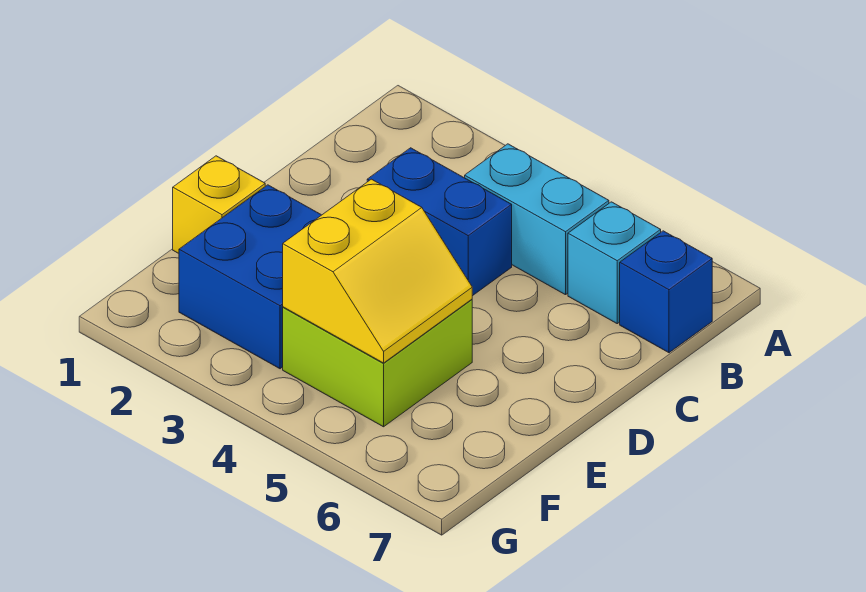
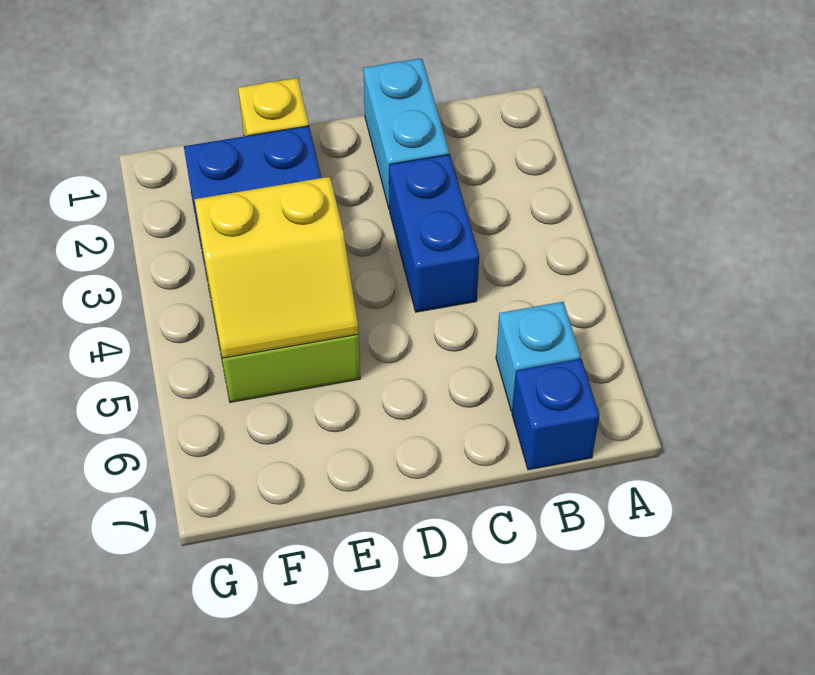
cyan 1x2 brick [465,144,609,295] -> cyan 1x2 brick moved to [363,58,449,210]

